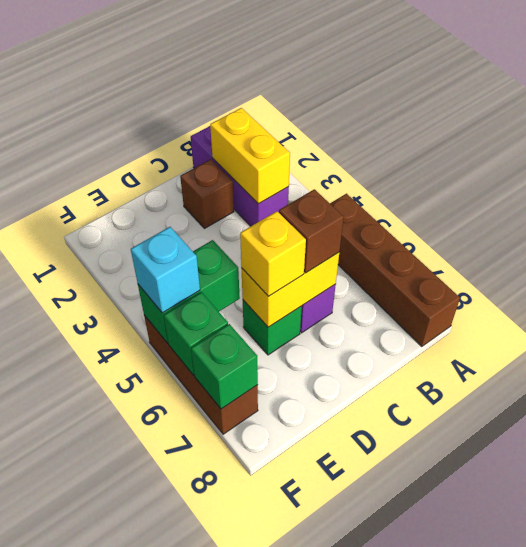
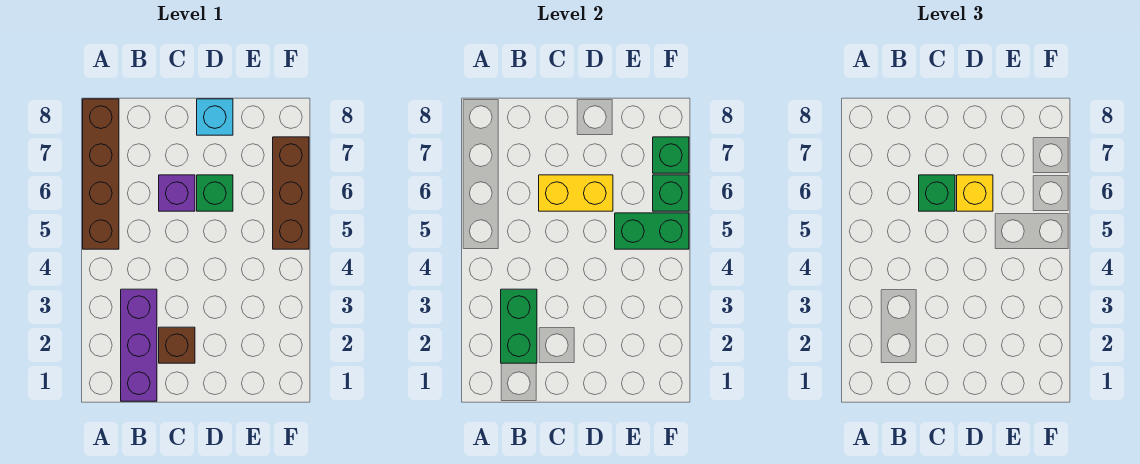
yellow 1x2 brick [210,108,290,204] -> green 1x2 brick [501,289,537,363]
brown 1x1 brick [279,189,344,273] -> green 1x1 brick [919,175,955,211]
cyan 1x1 brick [131,227,200,313] -> cyan 1x1 brick moved to [197,99,233,135]

